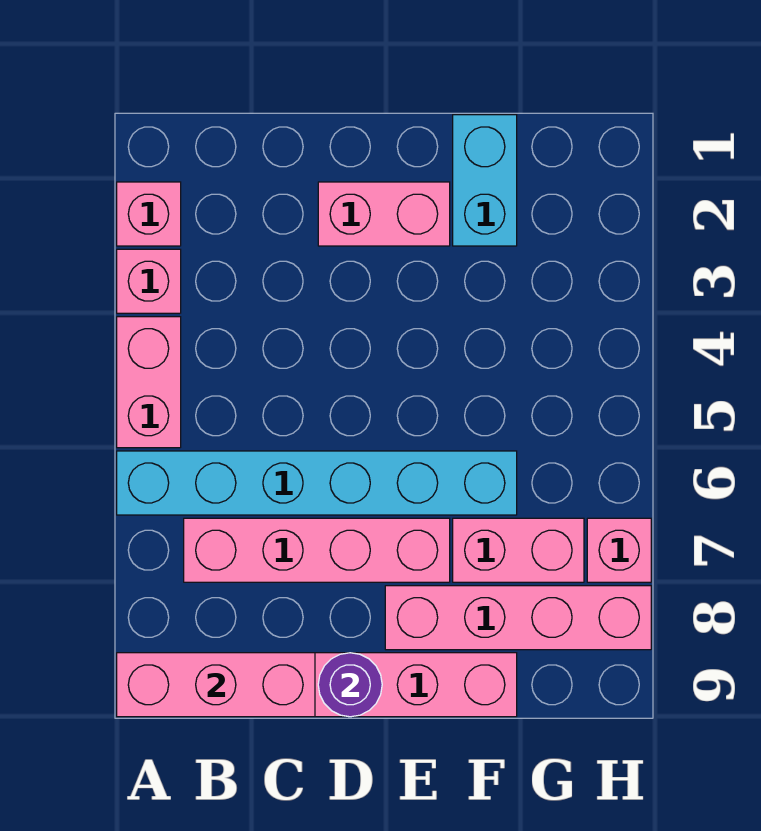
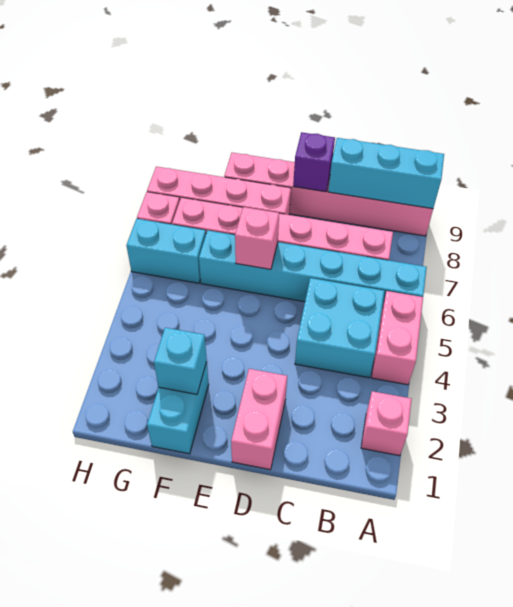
pink 1x1 brick [117,249,181,313] -> pink 1x1 brick moved to [235,207,279,269]
pink 1x3 brick [117,653,315,717] -> cyan 1x3 brick [328,138,444,209]
none -> cyan 2x2 brick [295,278,384,378]
pink 1x2 brick [318,182,450,246] -> pink 1x2 brick turned to [231,369,287,470]
purple 1x1 round brick [318,653,382,717] -> purple 1x1 brick [293,132,335,192]
none -> cyan 1x1 brick [154,328,207,394]
none -> cyan 1x2 brick [126,219,206,283]

